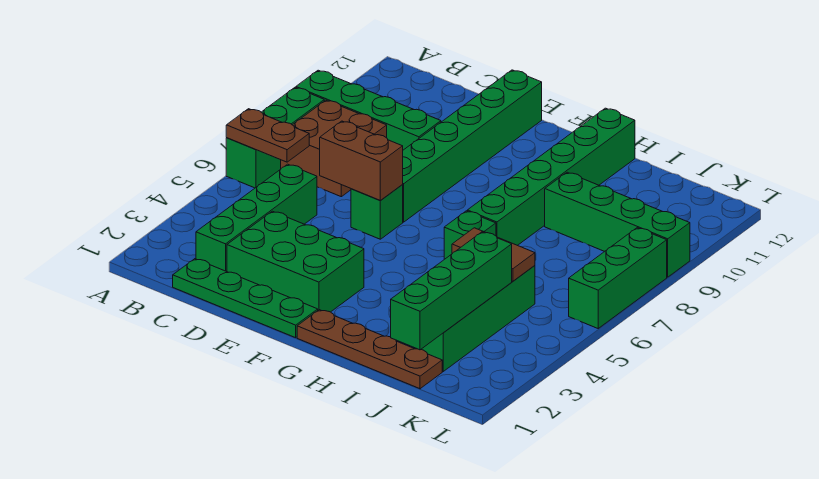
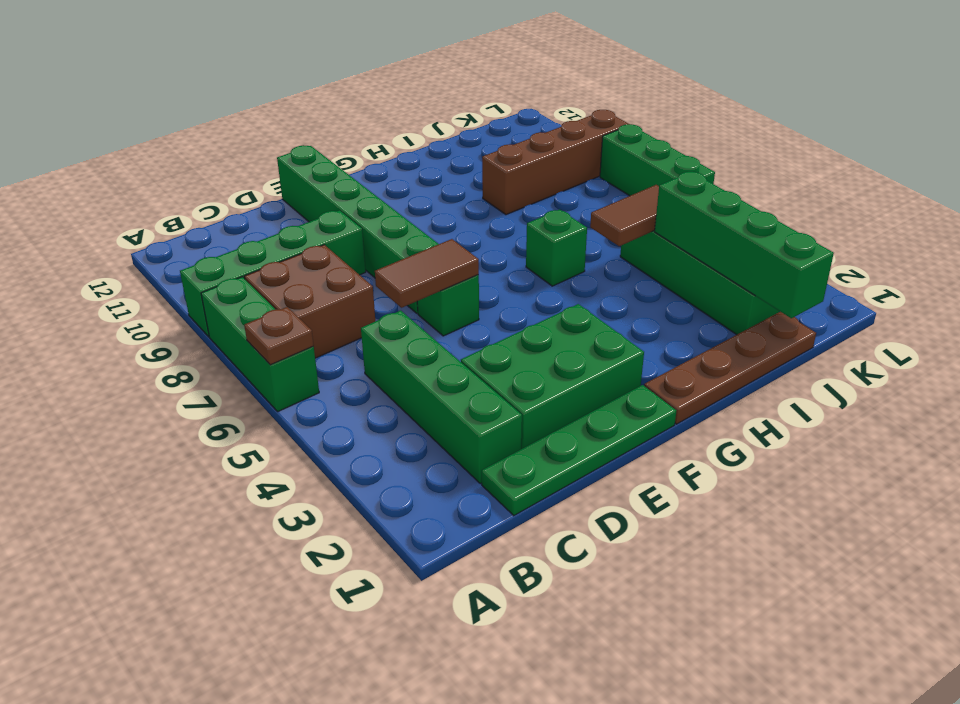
brown 1x2 plate [226,109,309,162] -> brown 1x1 plate [244,307,314,365]
brown 1x2 brick [320,121,403,200] -> brown 1x2 tile [375,239,479,308]
green 1x6 brick [467,108,635,245] -> none
green 1x4 brick [545,172,690,277] -> brown 1x4 brick [482,110,628,215]

